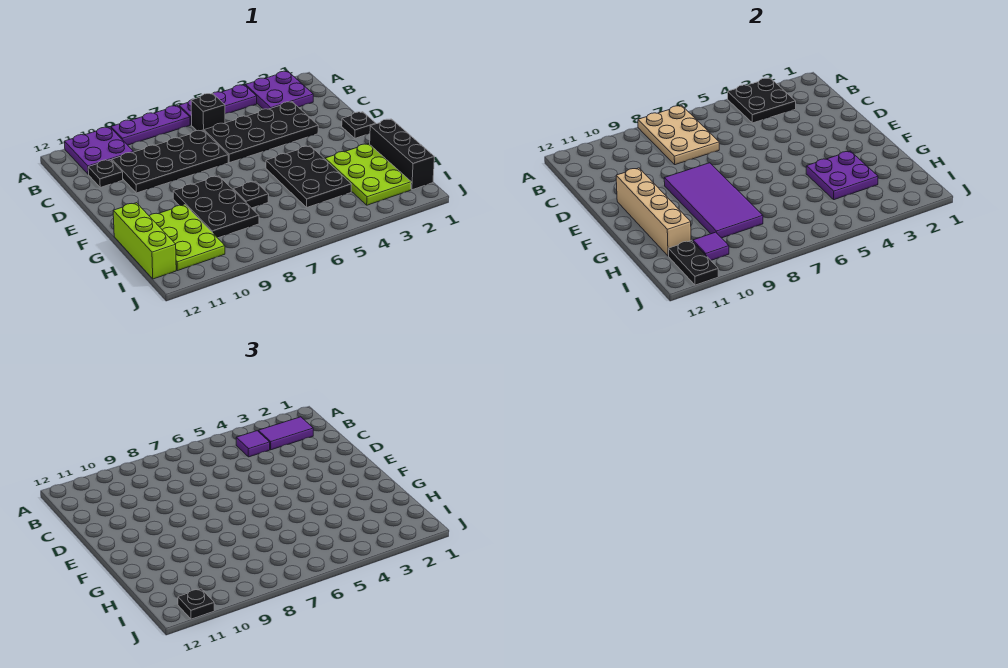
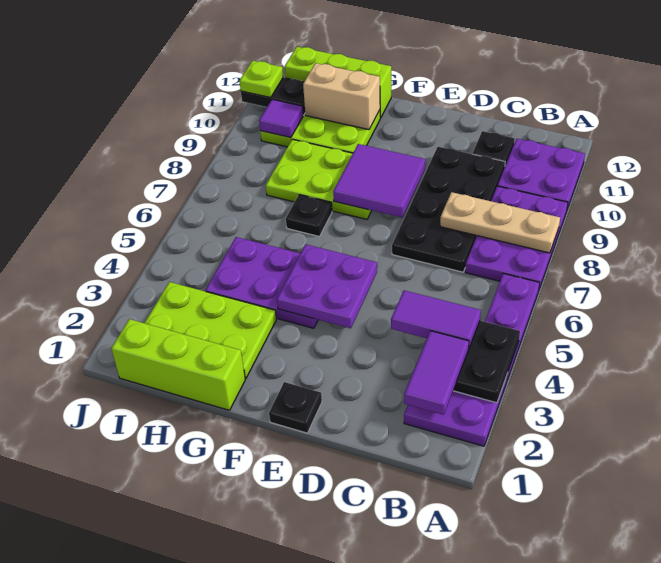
purple 1x3 plate [111,106,190,145] -> purple 2x3 plate [465,186,568,289]
tan 2x3 plate [638,106,719,165] -> tan 1x3 plate [440,192,560,253]
purple 1x1 tile [236,431,270,457] -> purple 1x2 tile [391,290,481,349]
black 1x1 brick [191,93,225,131] -> none
black 2x4 plate [204,102,318,163] -> none
purple 2x4 tile [664,163,763,238] -> purple 2x2 tile [333,144,425,217]
tan 1x4 brick [616,168,691,256] -> tan 1x2 brick [303,63,380,130]
black 2x3 plate [266,146,352,207] -> purple 2x3 plate [205,237,318,328]
black 2x3 plate [173,176,259,238] -> lime 2x3 plate [266,139,372,219]
black 1x3 brick [370,119,434,190] -> lime 1x3 brick [111,319,245,410]
purple 2x2 plate [806,151,878,200] -> purple 2x2 plate moved to [277,244,377,328]
black 1x1 plate [178,589,214,619] -> lime 1x1 plate [240,61,283,98]

